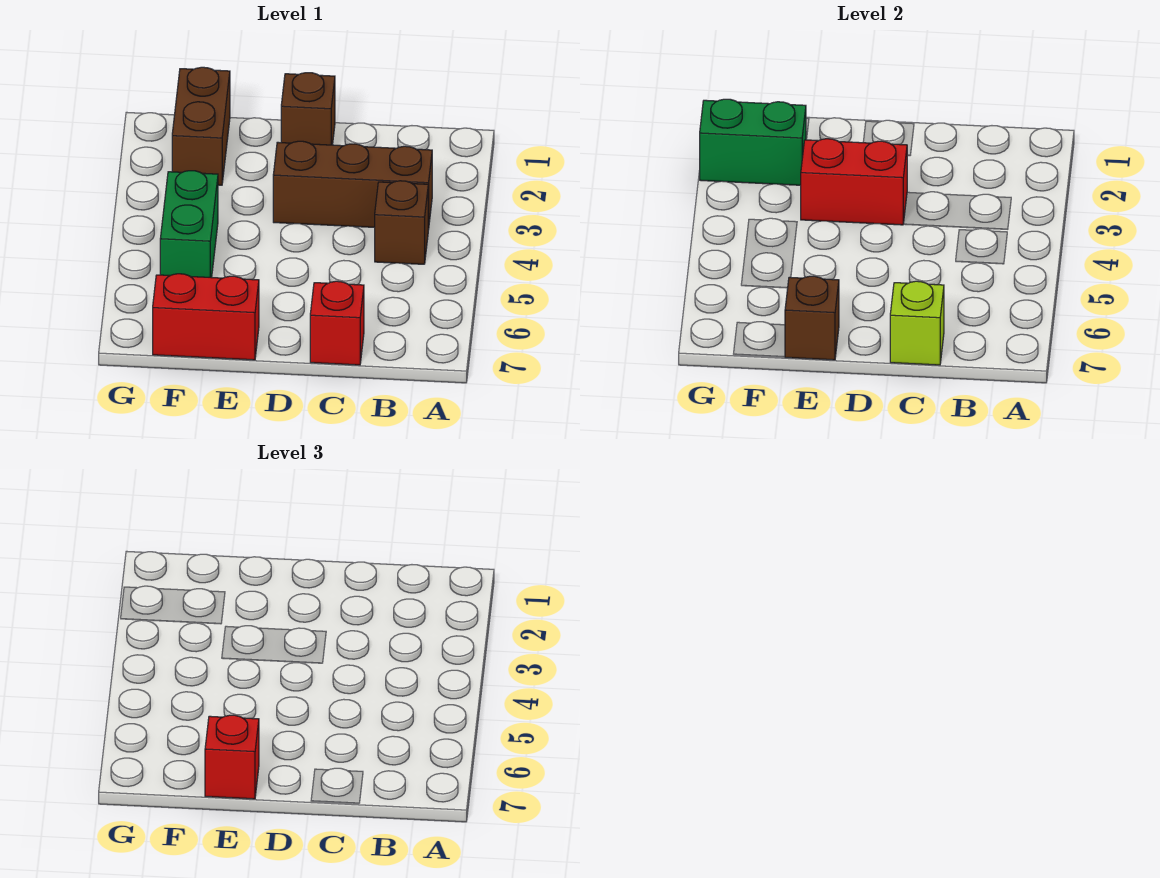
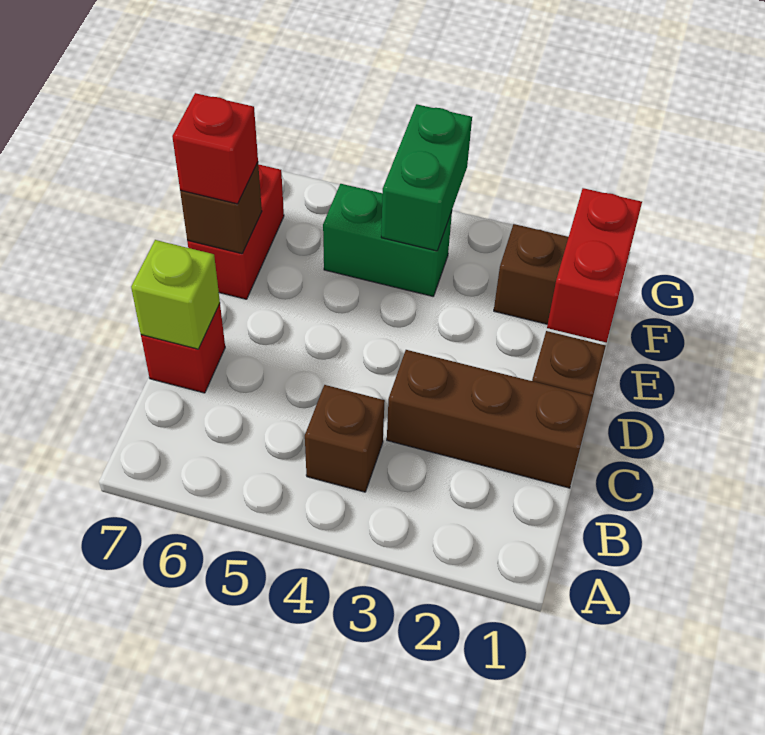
brown 1x3 brick [273,141,432,230] -> brown 1x3 brick turned to [387,350,593,488]
red 1x2 brick [801,139,907,225] -> red 1x2 brick moved to [547,188,642,342]
green 1x2 brick [700,99,806,185] -> green 1x2 brick moved to [381,104,472,251]

